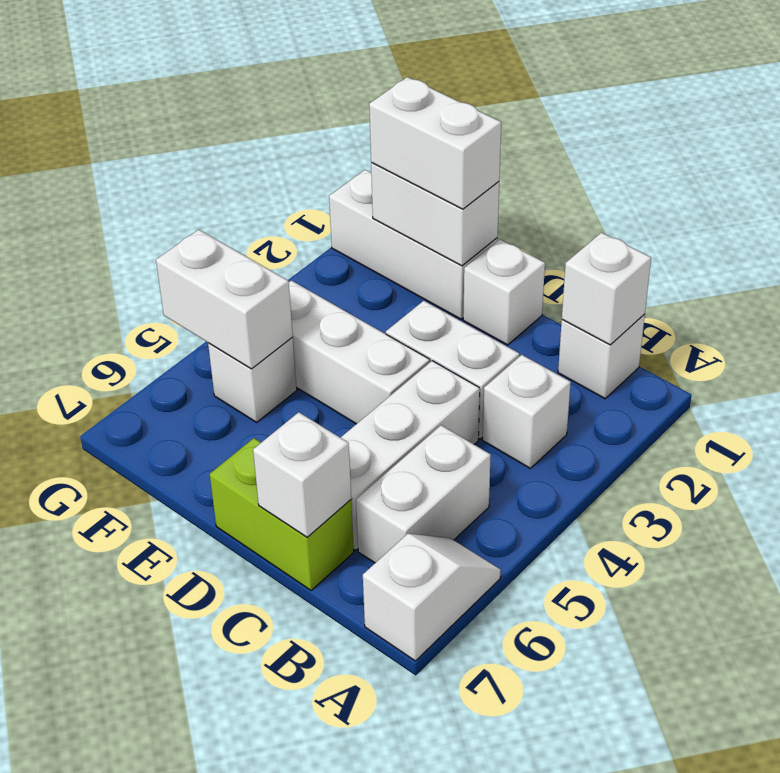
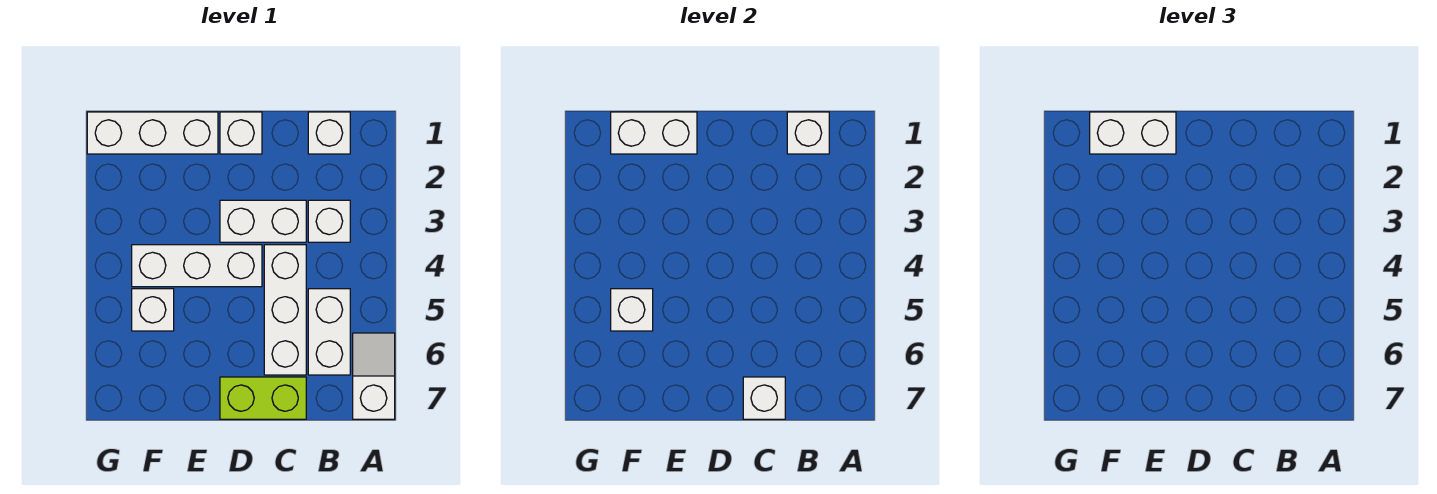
white 1x2 brick [156,230,293,369] -> white 1x1 brick [611,289,653,331]

